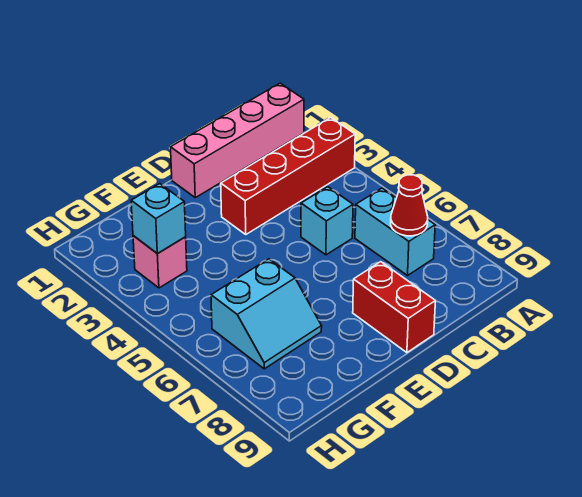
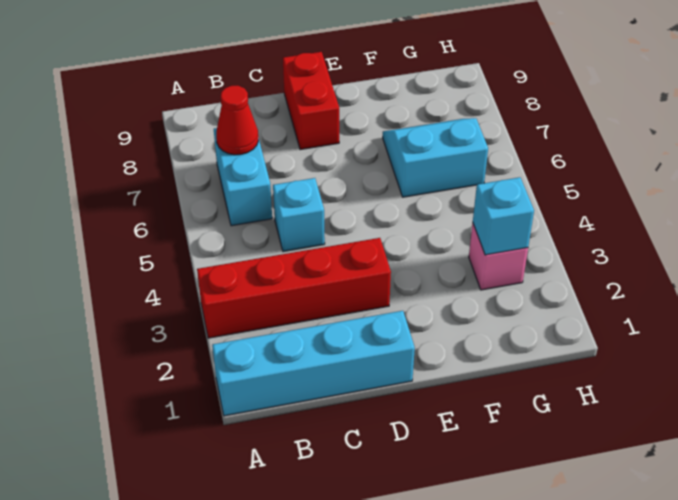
pink 1x4 brick [171,83,304,198] -> cyan 1x4 brick [212,311,415,416]

